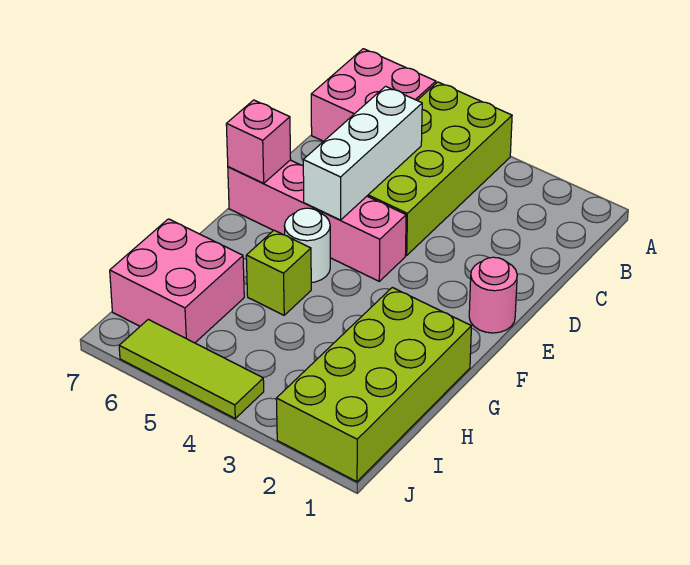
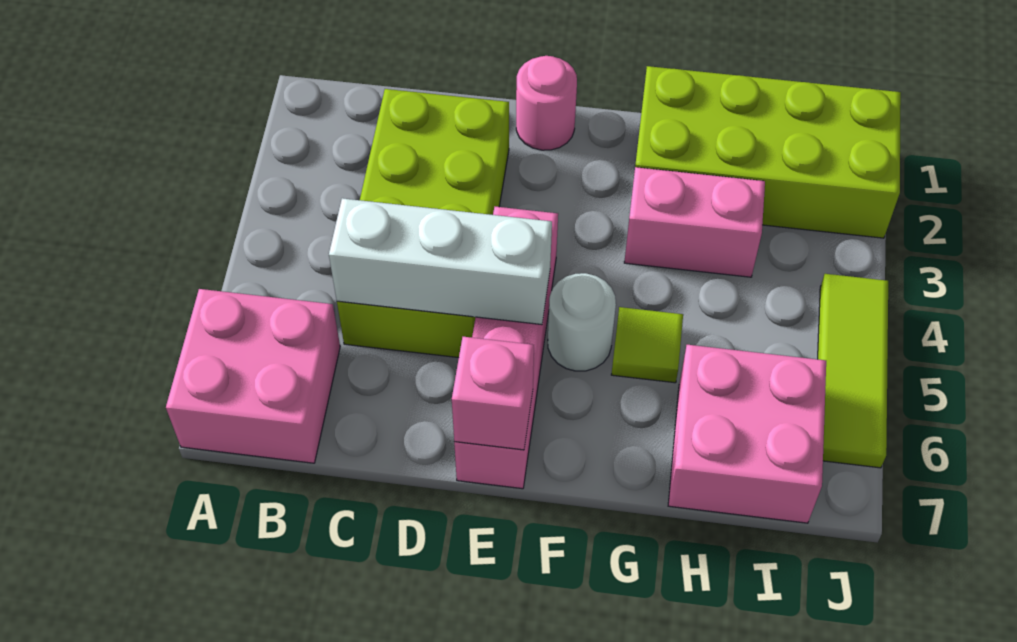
lime 2x4 brick [368,82,512,255] -> lime 2x4 brick turned to [337,89,509,358]
none -> pink 1x2 brick [624,167,765,277]
lime 1x1 brick [246,230,311,315] -> lime 1x1 tile [611,307,683,383]

